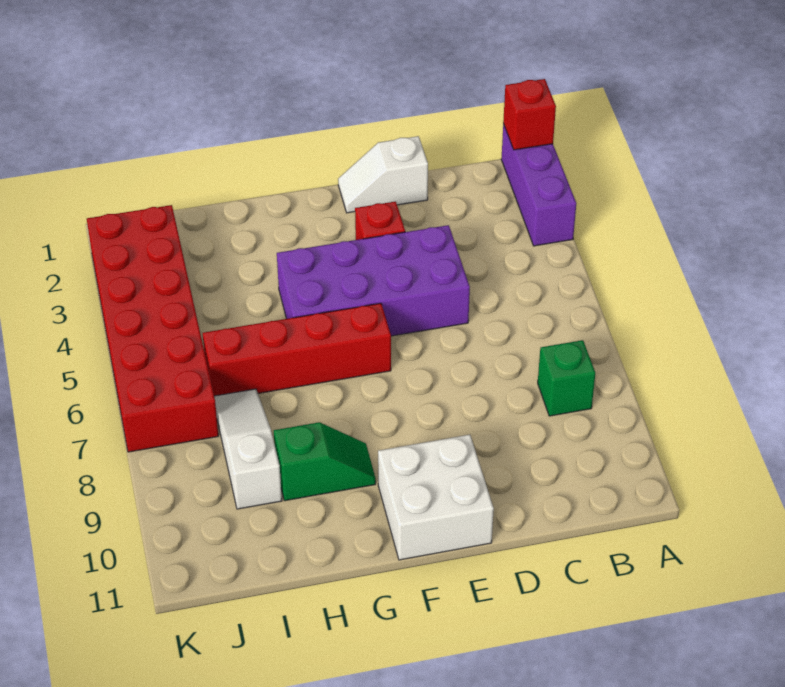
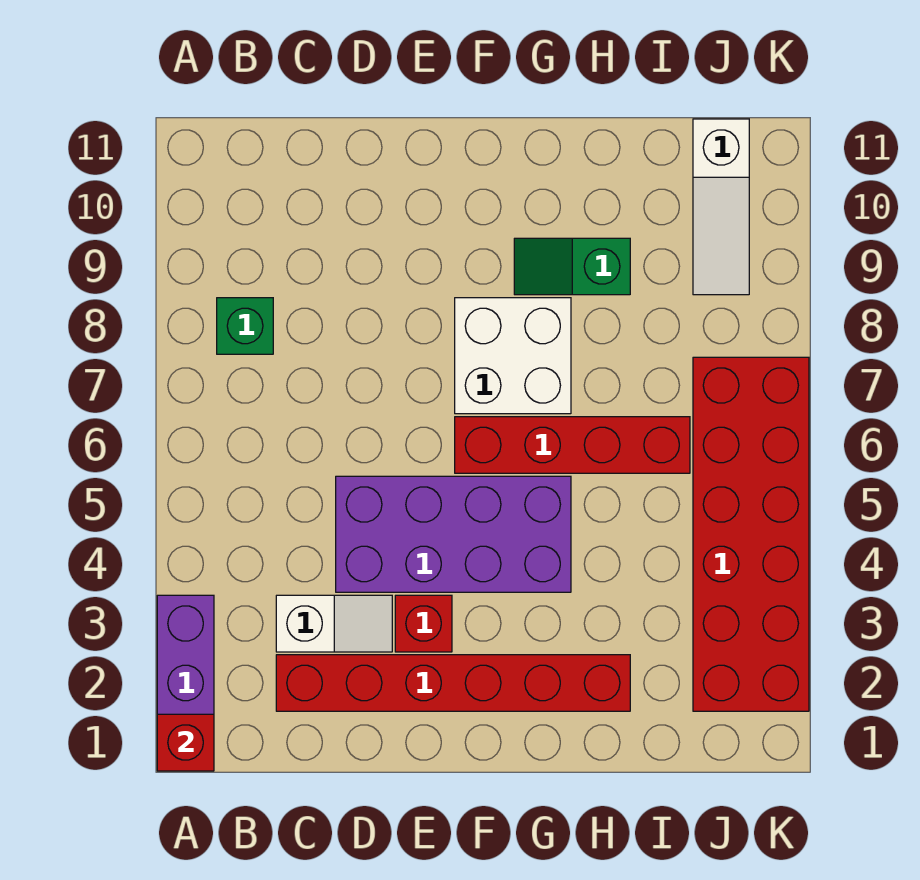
none -> red 1x6 brick [276,655,630,711]
white 1x2 slope [338,136,428,213] -> white 1x2 slope moved to [276,595,392,652]
white 2x2 brick [378,435,494,560] -> white 2x2 brick moved to [455,298,571,414]
white 1x3 slope [214,389,282,509] -> white 1x3 slope moved to [693,119,749,295]

